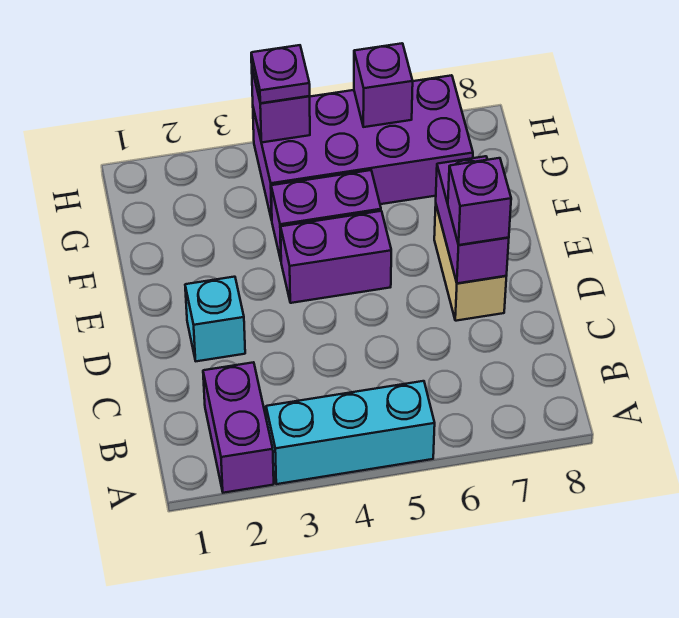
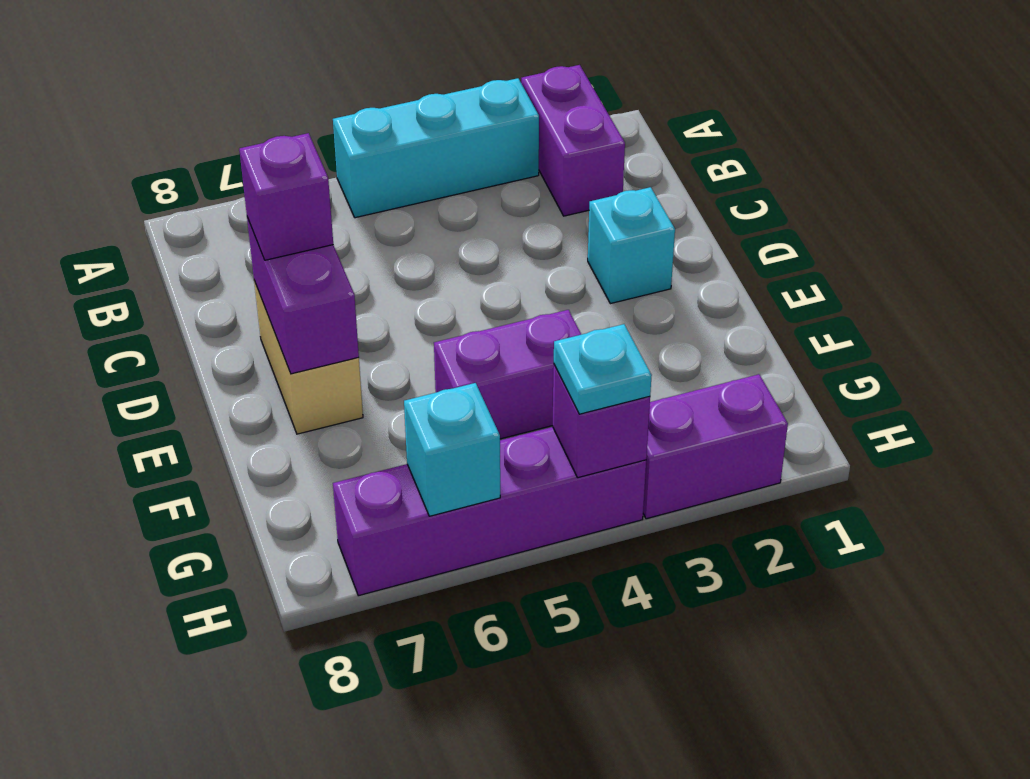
purple 1x2 brick [281,211,391,303] -> purple 1x2 brick moved to [643,374,788,519]
purple 2x4 brick [253,75,473,220] -> purple 1x4 brick [333,427,646,596]
purple 1x1 plate [251,45,310,103] -> cyan 1x1 plate [554,324,652,414]
purple 1x1 brick [354,43,413,127] -> cyan 1x1 brick [404,383,500,516]

